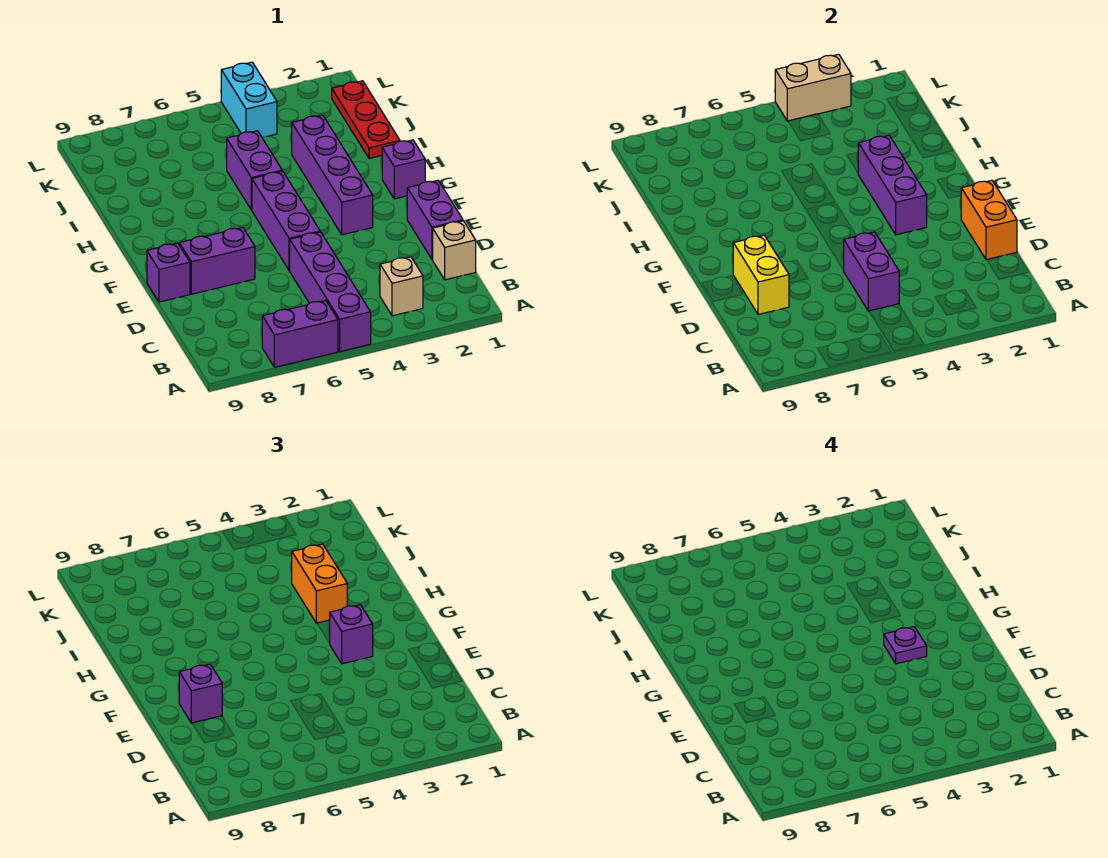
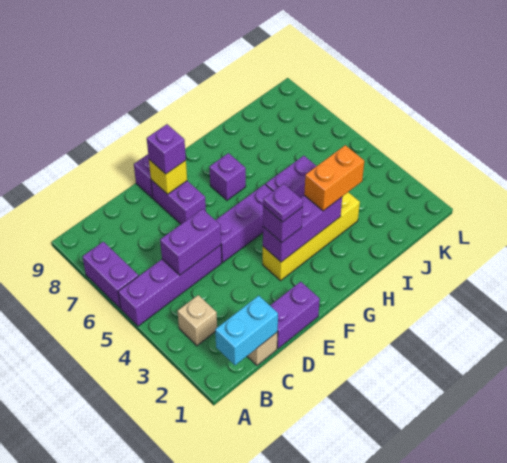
orange 1x2 brick [961,180,1017,260] -> none
yellow 1x2 brick [733,235,789,314] -> yellow 1x1 brick [149,160,187,194]
purple 1x4 brick [292,115,373,235] -> yellow 1x4 brick [263,192,360,281]
purple 1x1 brick [382,140,425,199] -> purple 1x1 brick moved to [209,153,246,200]
red 1x3 plate [332,81,400,158] -> none
cyan 1x2 brick [221,62,277,138] -> cyan 1x2 brick moved to [215,296,278,365]
tan 1x2 brick [775,54,851,121] -> none

